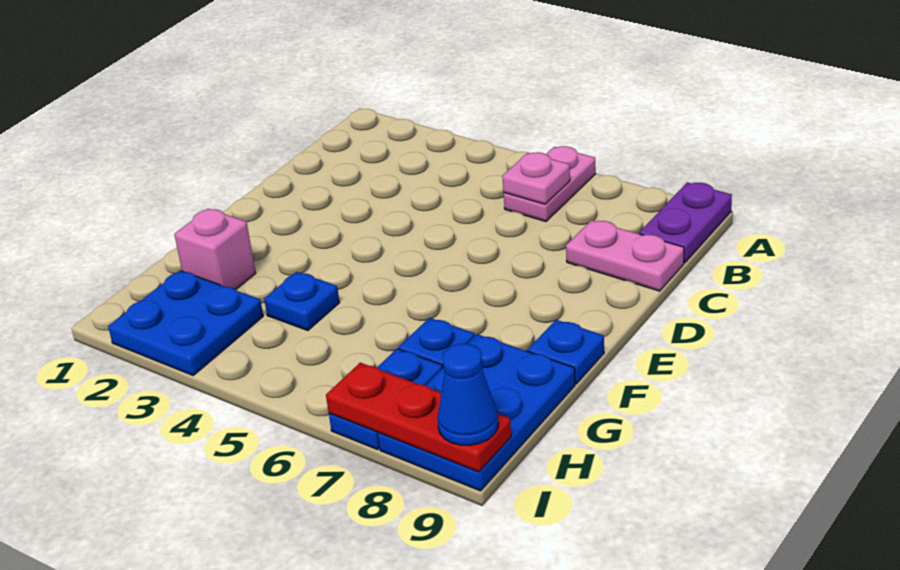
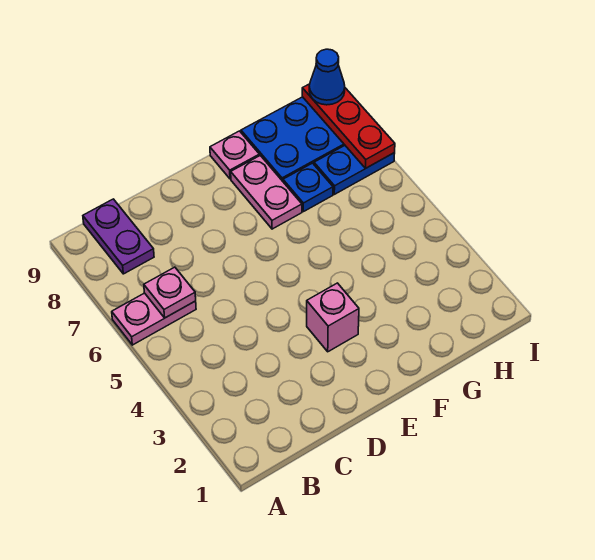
purple 1x2 plate [639,182,732,263] -> purple 1x2 plate turned to [83,199,154,274]
pink 1x2 plate [566,220,684,291] -> pink 1x2 plate moved to [231,156,302,229]
blue 1x1 plate [528,320,604,384] -> pink 1x1 plate [210,131,259,179]
pink 1x1 brick [174,209,256,290] -> pink 1x1 brick moved to [307,283,359,352]
blue 1x1 plate [264,272,340,331] -> none
blue 2x2 plate [108,271,263,375] -> none

